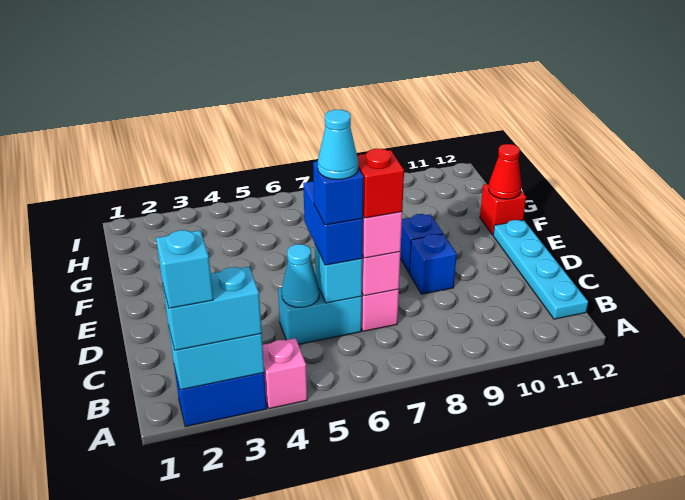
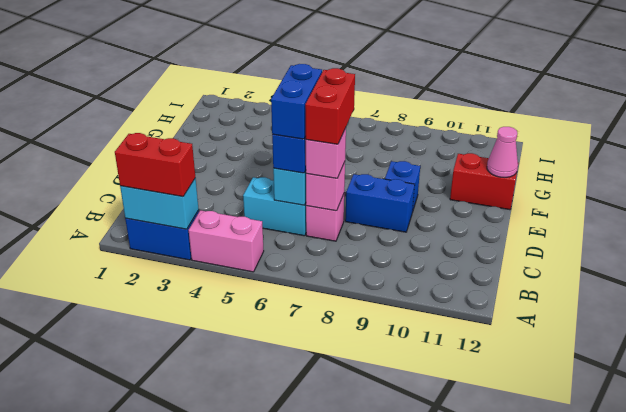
cyan 1x2 brick [163,267,262,350] -> red 1x2 brick [115,133,195,197]
cyan 1x1 brick [156,230,213,308] -> none
pink 1x1 brick [262,338,307,409] -> pink 1x2 brick [189,210,264,272]
cyan 1x4 plate [493,220,588,319] -> none
cyan 1x1 cone [282,244,319,307] -> none
blue 1x1 brick [313,161,364,225] -> blue 1x2 brick [271,64,322,139]
cyan 1x1 cone [318,110,358,180] -> none
red 1x1 brick [357,149,404,218] -> red 1x2 brick [305,68,355,144]
blue 1x1 brick [409,234,457,294] -> blue 1x2 brick [345,174,415,232]
red 1x1 brick [480,184,526,235] -> red 1x2 brick [450,153,517,210]
red 1x1 cone [488,144,521,199] -> pink 1x1 cone [487,127,518,177]

